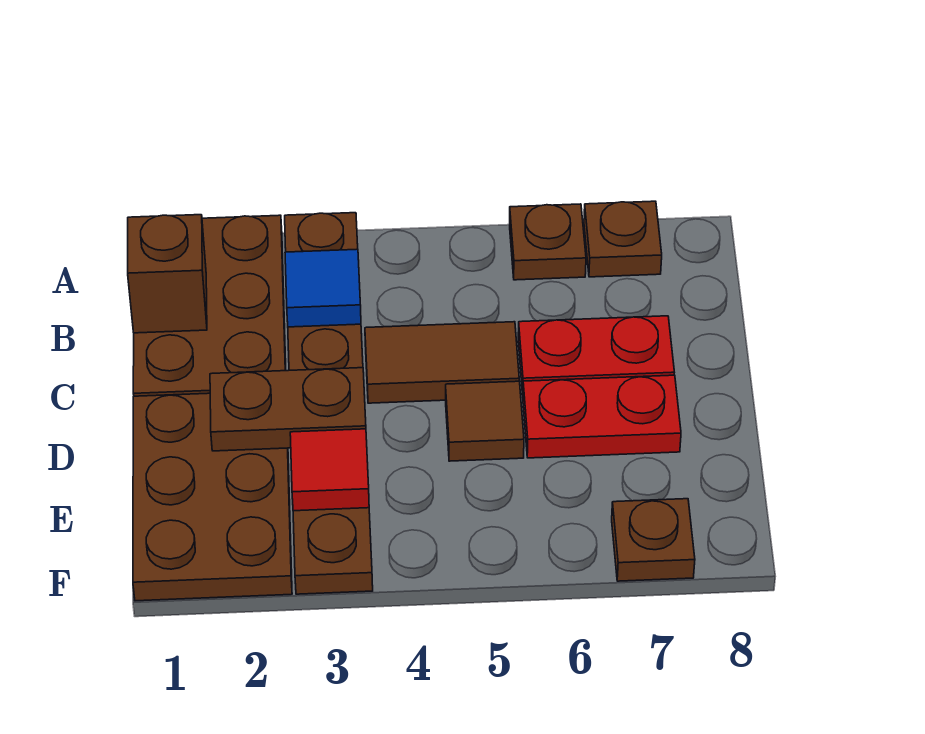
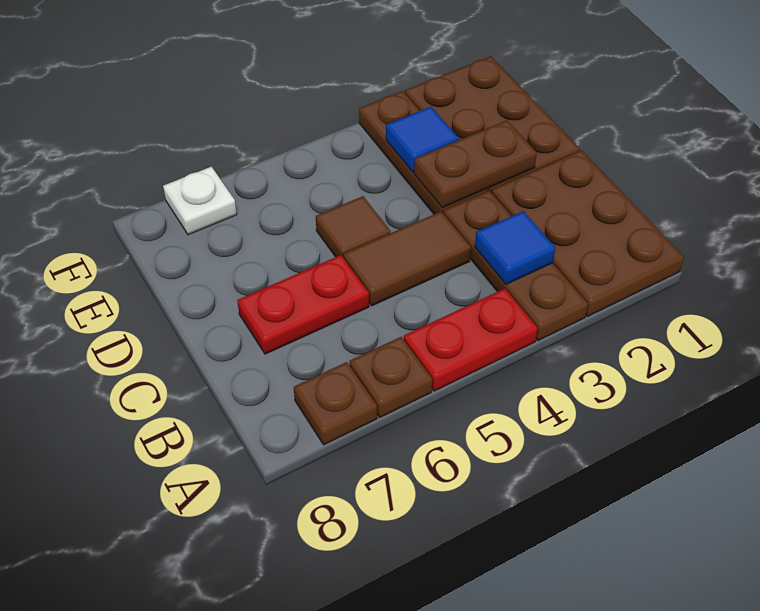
brown 1x1 brick [128,215,207,333] -> none
red 1x2 plate [523,375,681,458] -> red 1x2 plate moved to [404,288,538,391]
red 1x1 tile [290,429,369,511] -> blue 1x1 tile [386,107,459,172]
brown 1x1 plate [612,499,695,581] -> white 1x1 plate [163,167,237,235]

